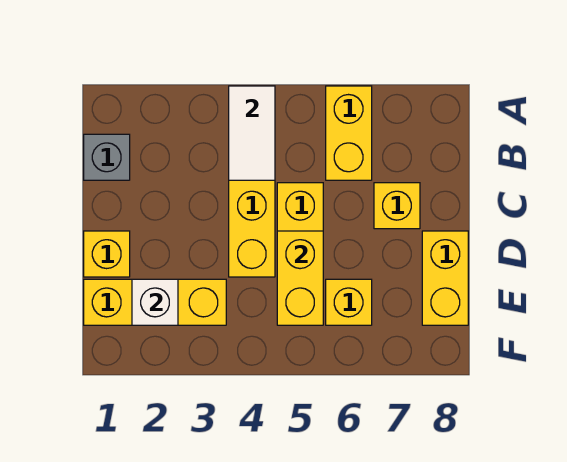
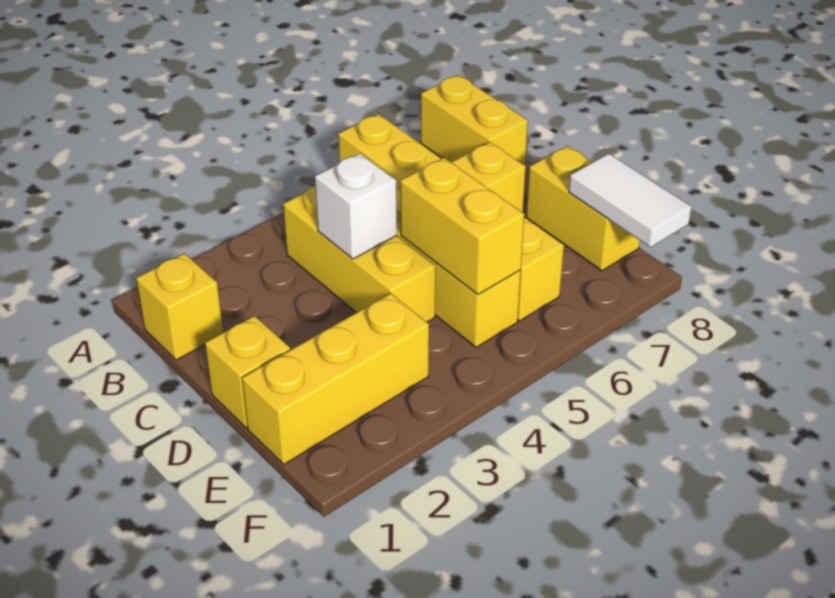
white 1x2 tile [229,86,275,180] -> white 1x2 tile moved to [569,153,691,247]
none -> yellow 1x2 brick [421,75,528,165]
grey 1x1 brick [84,134,130,180] -> yellow 1x1 brick [136,253,223,360]
white 1x1 brick [132,279,178,325] -> white 1x1 brick moved to [315,154,397,259]

